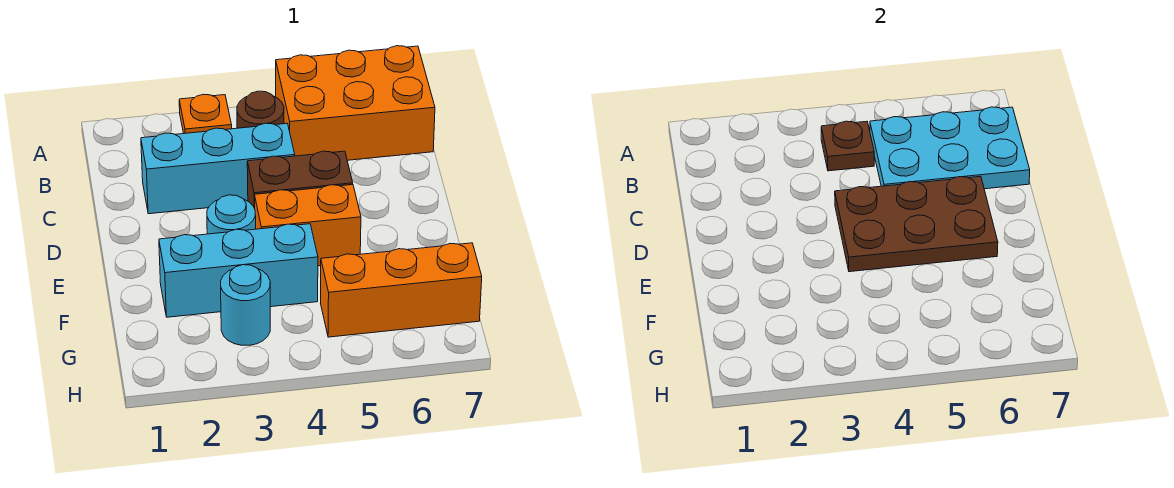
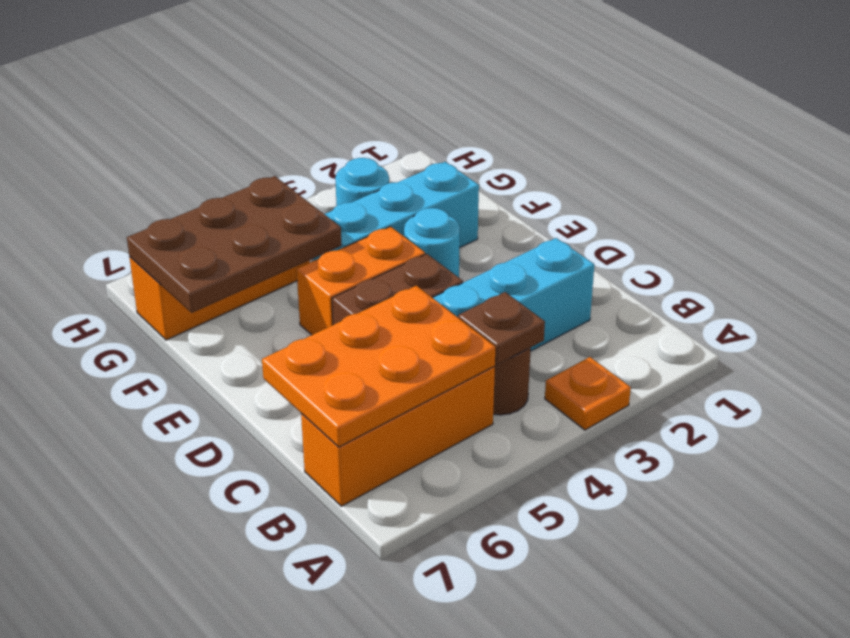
orange 2x3 brick [276,46,435,160] -> orange 1x3 brick [301,367,495,506]
cyan 2x3 plate [870,107,1030,189] -> orange 2x3 plate [262,286,495,447]
brown 2x3 plate [835,176,998,272] -> brown 2x3 plate moved to [127,176,342,313]

